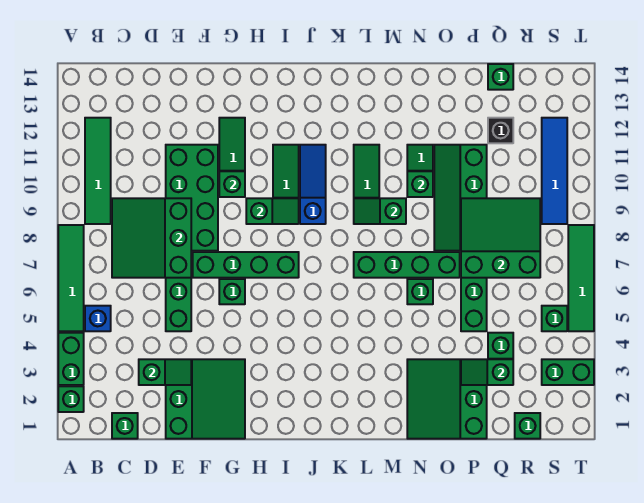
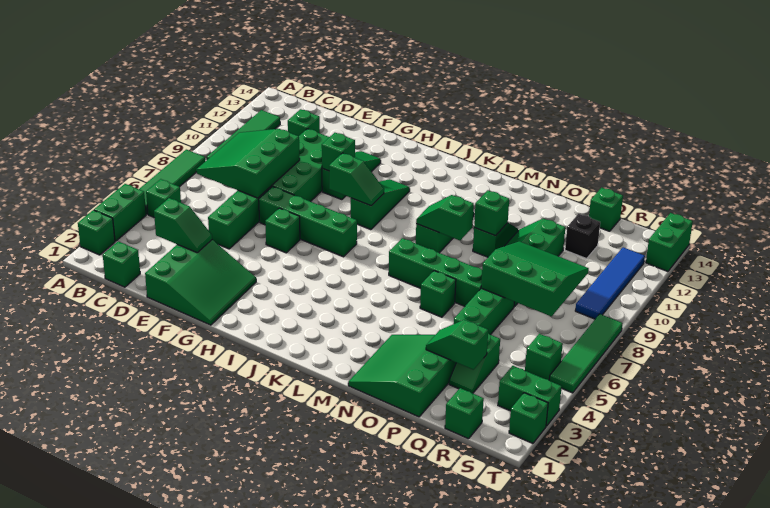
blue 1x1 brick [85,306,111,331] -> green 1x1 brick [146,179,181,217]
none -> green 1x1 brick [288,109,320,136]
blue 1x3 slope [300,145,326,224] -> none
none -> green 1x1 brick [509,393,548,443]
none -> green 1x2 brick [646,213,693,271]

